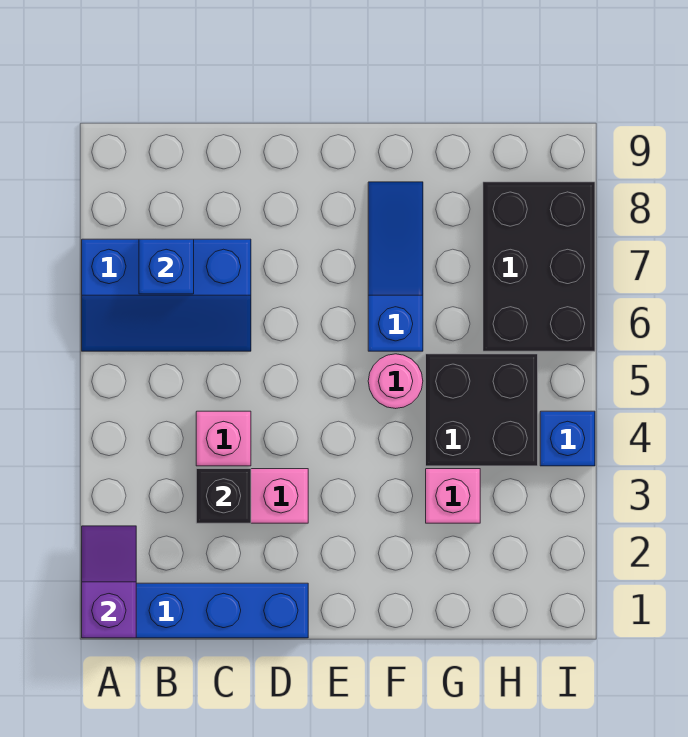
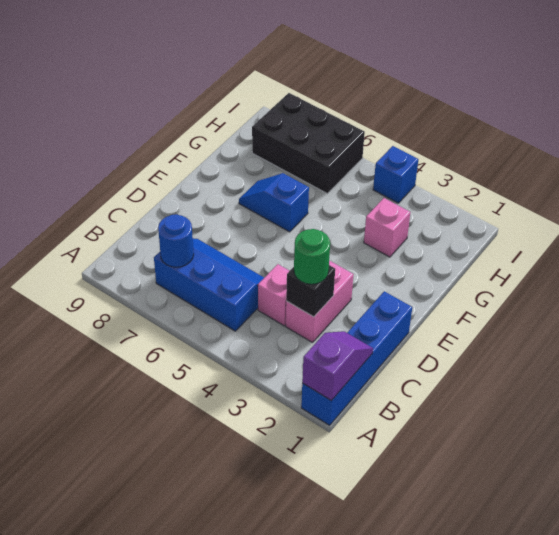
purple 1x2 slope [82,526,136,638] -> purple 1x2 slope turned to [302,331,373,401]
blue 2x3 slope [82,239,251,351] -> blue 2x3 slope turned to [154,238,264,331]
blue 1x1 brick [139,239,194,294] -> blue 1x1 round brick [158,214,194,267]
none -> green 1x1 round brick [294,229,330,284]
pink 1x1 round brick [368,354,423,409] -> none
blue 1x3 slope [368,182,423,351] -> blue 1x2 slope [239,173,309,232]
black 2x2 brick [426,354,538,466] -> none

